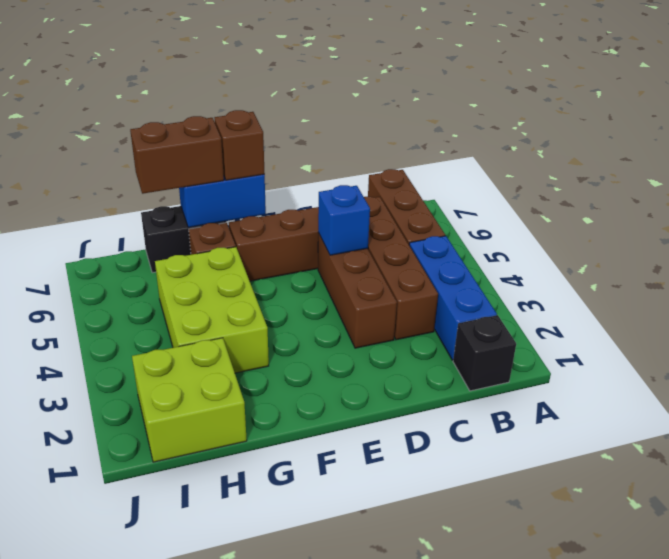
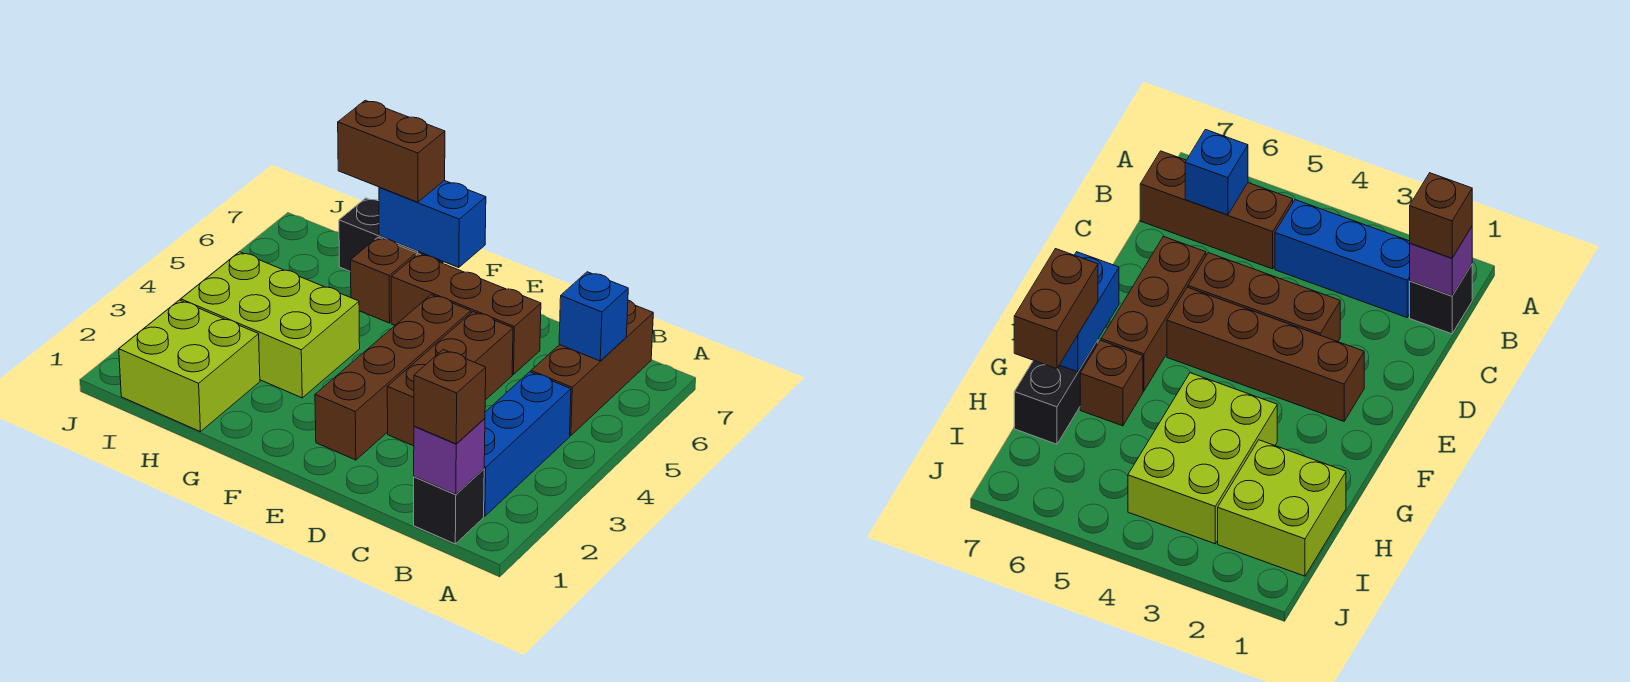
none -> purple 1x1 brick [414,418,485,494]
brown 1x4 brick [364,197,438,340] -> brown 1x4 brick moved to [315,295,471,460]
blue 1x1 brick [318,185,370,255] -> blue 1x1 brick moved to [559,272,628,361]
brown 1x1 brick [215,110,265,180] -> brown 1x1 brick moved to [414,350,486,444]
lime 2x3 brick [155,247,269,373] -> lime 2x3 brick turned to [181,252,360,398]

